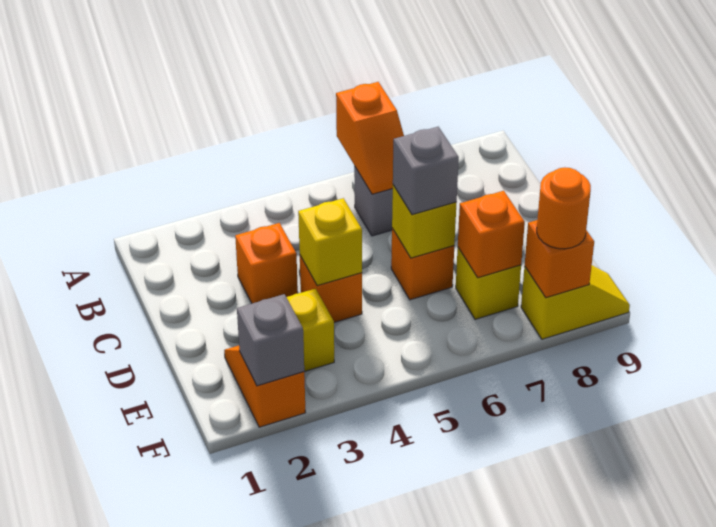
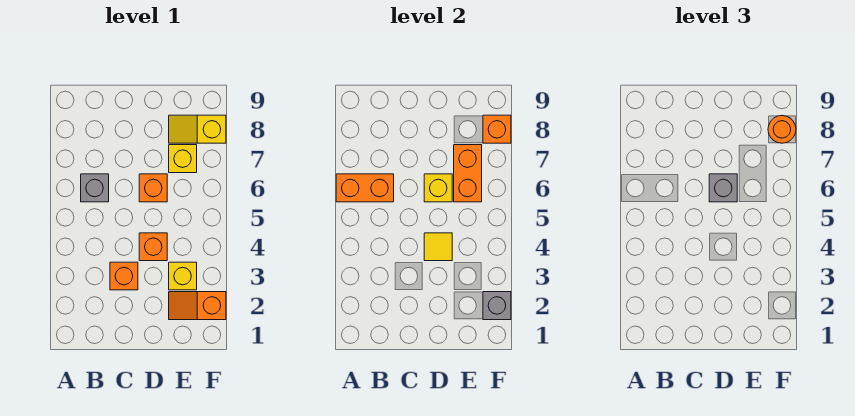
orange 1x2 slope [336,82,404,194] -> orange 1x2 brick [336,174,394,202]
yellow 1x1 brick [298,198,362,286] -> yellow 1x1 tile [424,233,452,261]
orange 1x1 brick [458,191,525,278] -> orange 1x2 brick [454,145,482,202]
yellow 1x2 slope [521,265,630,339] -> yellow 1x2 slope turned to [169,115,226,143]

